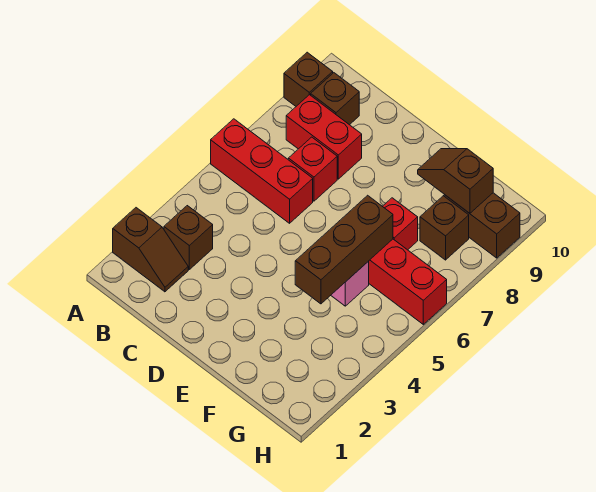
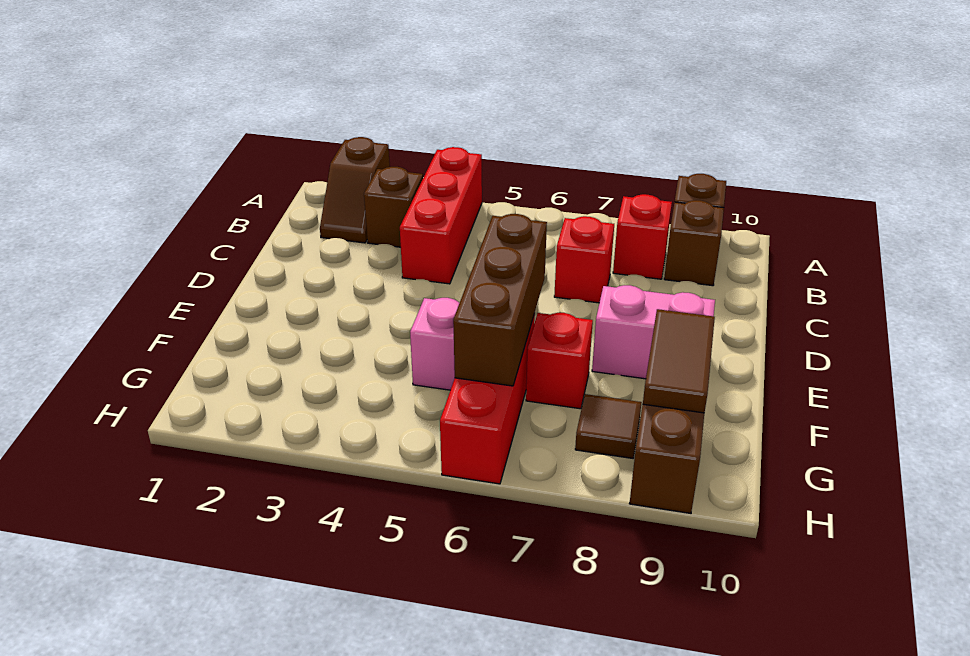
red 1x3 brick [211,119,313,223] -> red 1x3 brick moved to [400,147,482,284]
red 1x2 brick [286,95,362,179] -> red 1x1 brick [613,194,672,279]
none -> pink 1x2 brick [592,285,715,379]
brown 1x3 brick [295,195,393,304] -> brown 1x3 brick turned to [453,214,547,386]
brown 1x2 slope [418,149,493,213] -> brown 1x2 tile [643,309,715,413]
brown 1x1 brick [420,196,469,260] -> brown 1x1 tile [575,394,642,458]

